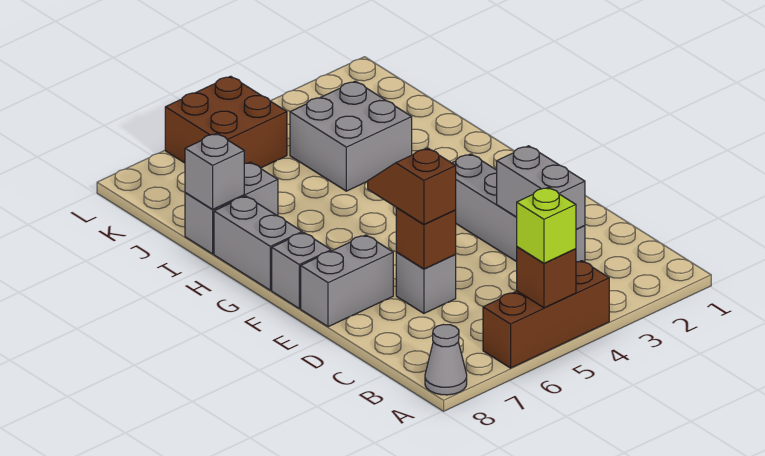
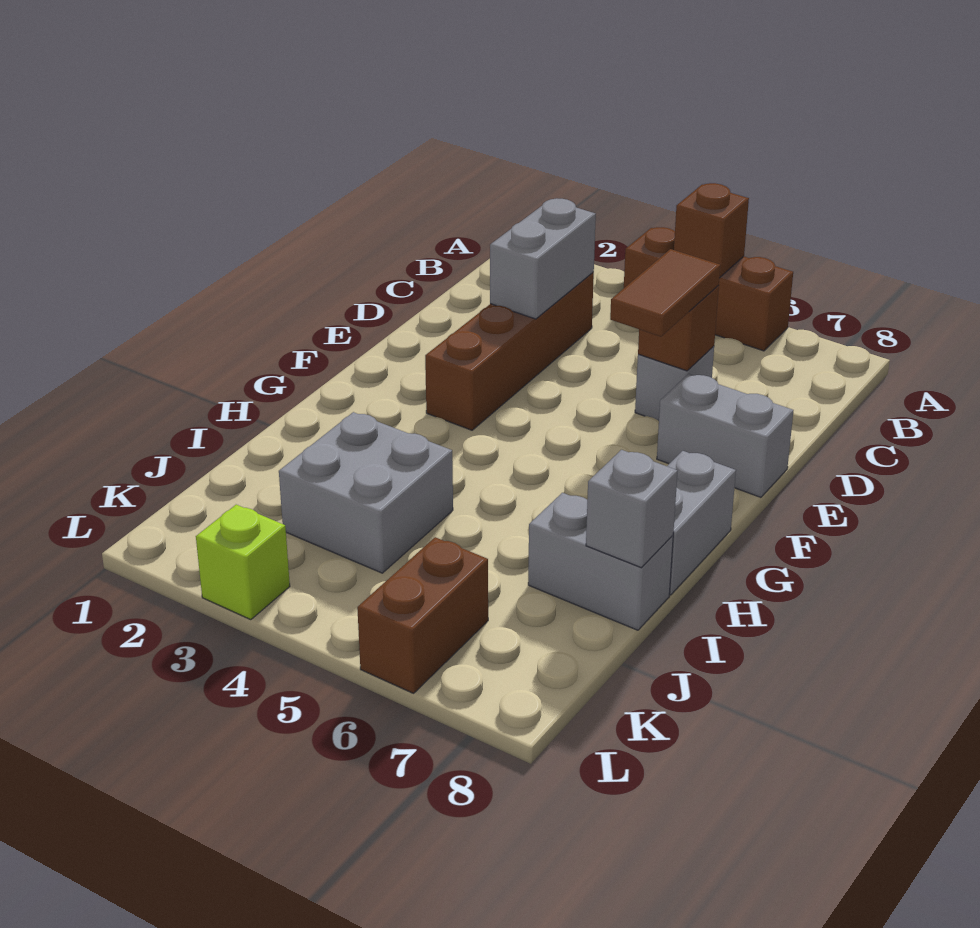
lime 1x1 brick [517,187,576,263] -> lime 1x1 brick moved to [196,505,290,620]
grey 1x1 cone [425,325,467,395] -> none
grey 1x4 brick [452,154,585,262] -> brown 1x4 brick [425,273,594,430]
brown 1x2 slope [367,148,456,225] -> brown 1x2 tile [610,249,720,337]
grey 1x1 brick [272,233,331,308] -> none
brown 2x2 brick [165,76,287,168] -> brown 1x2 brick [357,537,488,693]

